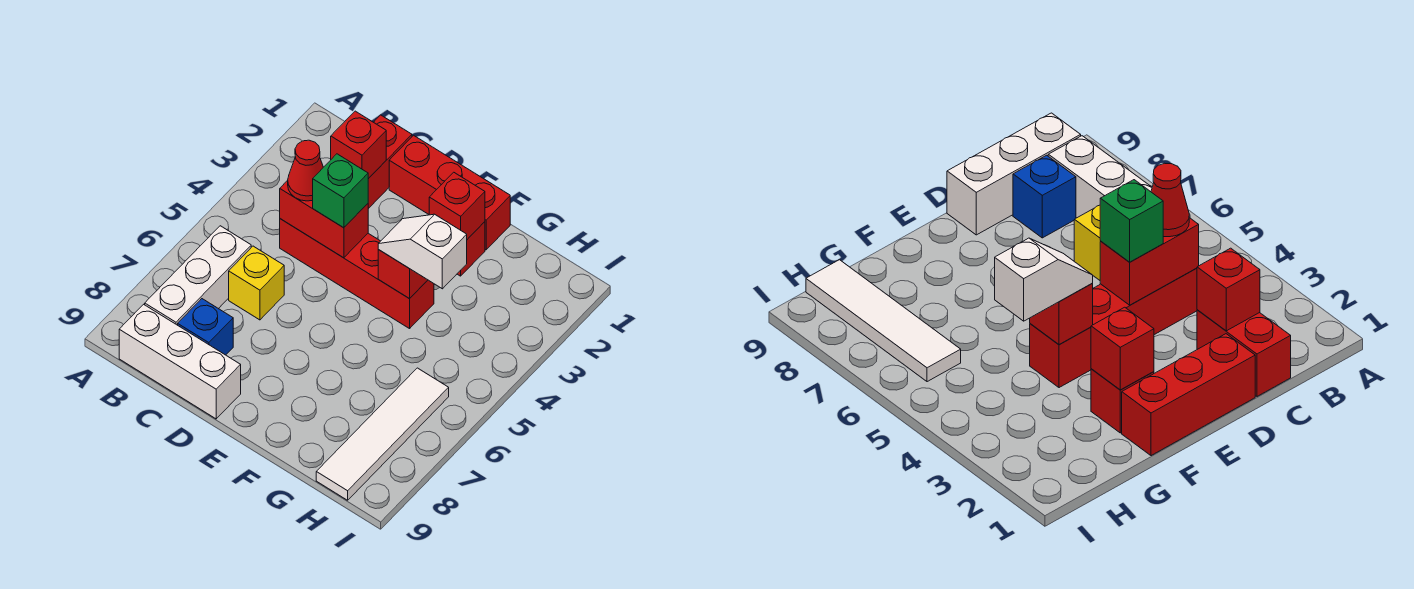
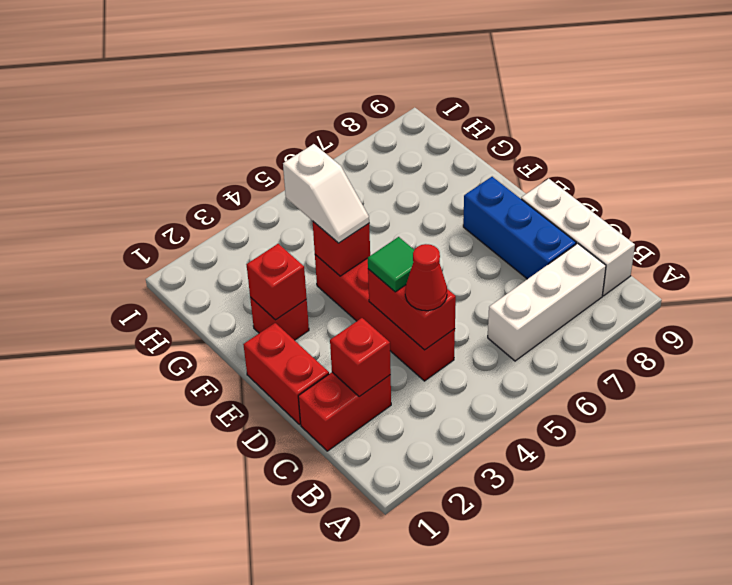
yellow 1x1 brick [229,246,284,320] -> none
blue 1x1 brick [178,299,233,355] -> blue 1x3 brick [463,177,576,279]
red 1x3 brick [389,135,510,250] -> red 1x2 brick [243,323,329,424]
green 1x1 brick [313,154,368,228] -> green 1x1 tile [368,237,414,292]
white 1x4 tile [316,368,449,500] -> none

